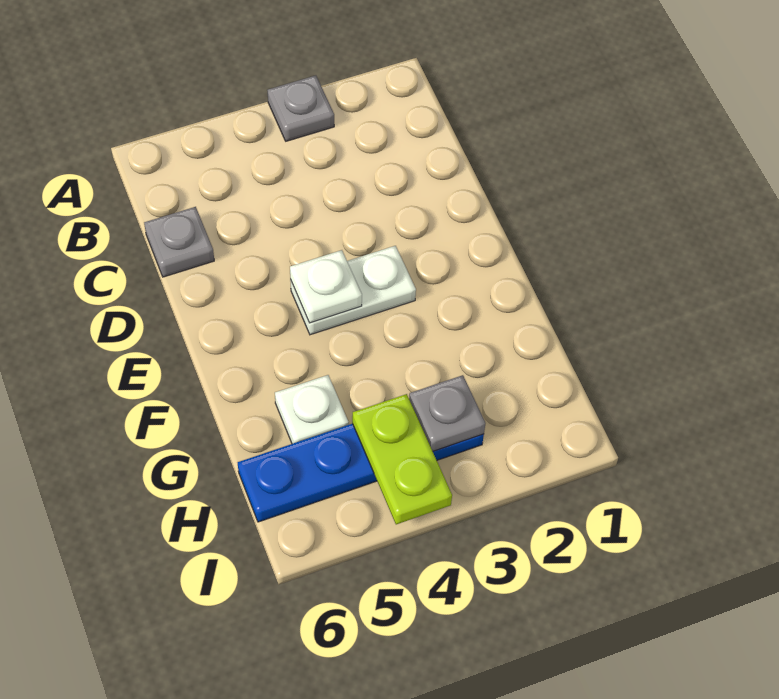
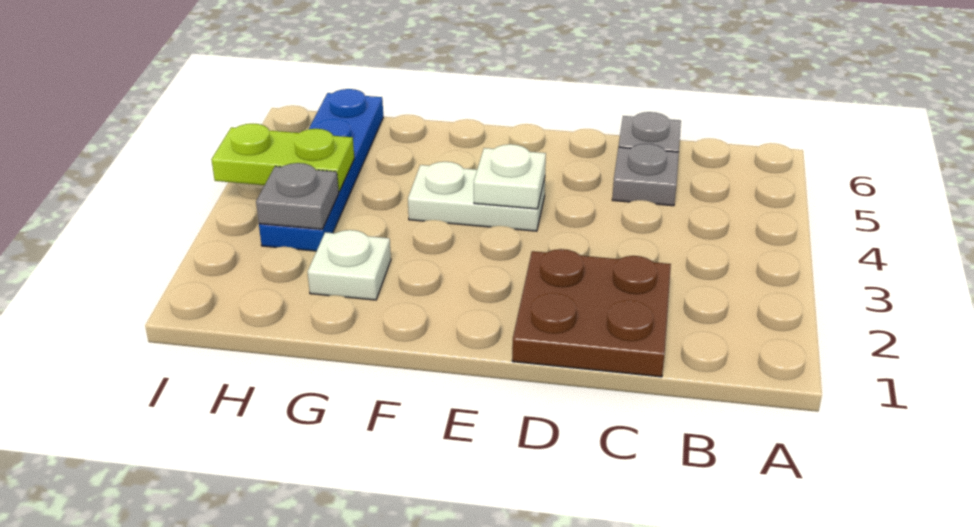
grey 1x1 plate [268,76,334,141] -> grey 1x1 plate moved to [612,144,679,206]
none -> brown 2x2 plate [512,249,671,377]
white 1x2 plate [290,246,416,335] -> white 1x2 plate turned to [408,162,545,231]
white 1x1 plate [275,375,349,444] -> white 1x1 plate moved to [308,230,391,300]

